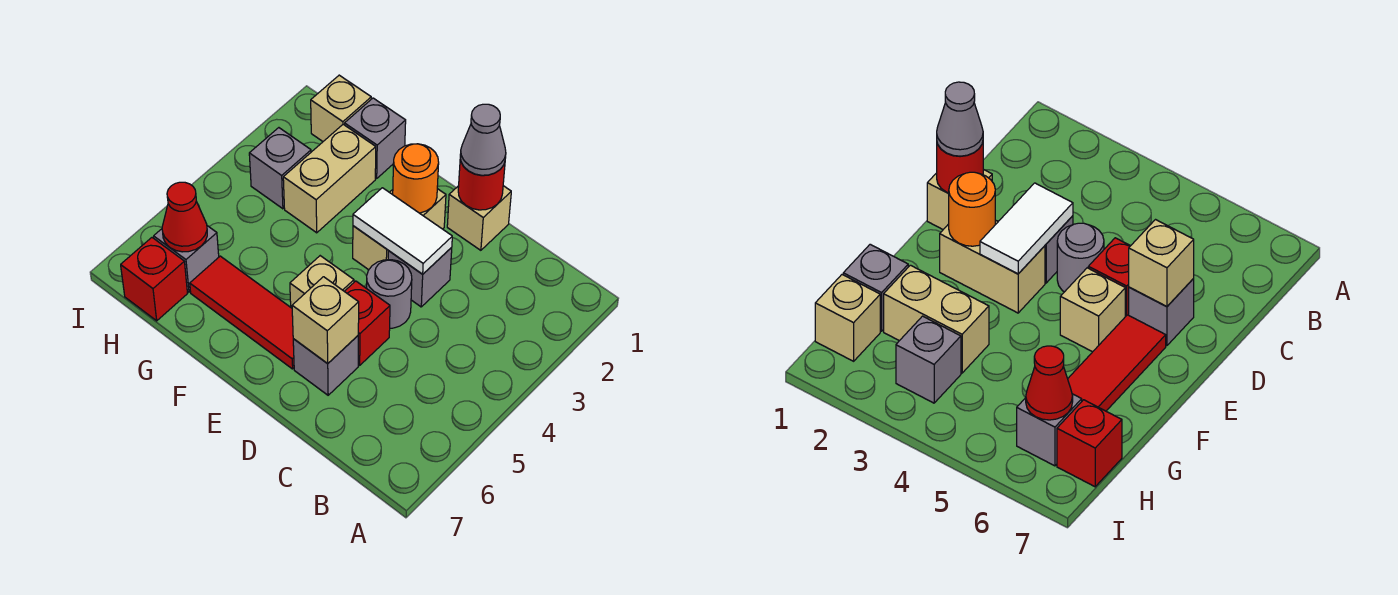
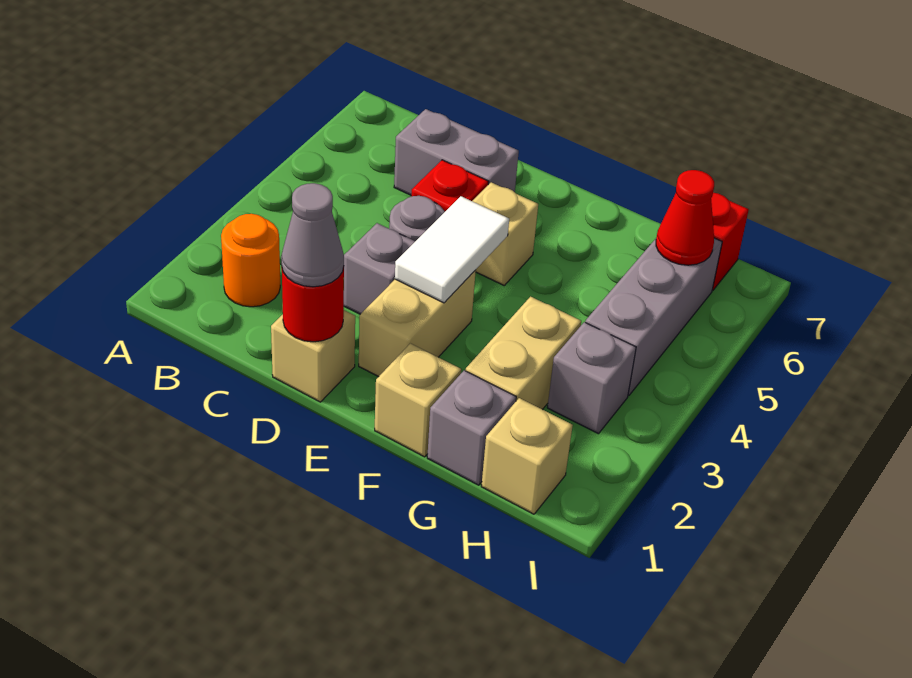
white 1x2 tile [353,188,452,274] -> white 1x2 tile turned to [395,196,509,303]
grey 1x1 brick [293,336,358,395] -> grey 1x2 brick [394,109,519,195]
tan 1x1 brick [292,277,359,364] -> tan 1x1 brick moved to [375,343,461,457]
orange 1x1 round brick [393,144,439,213] -> orange 1x1 round brick moved to [221,214,280,307]
red 1x3 tile [190,256,294,369] -> none
grey 1x1 brick [154,226,219,292] -> grey 1x3 brick [585,238,722,396]

